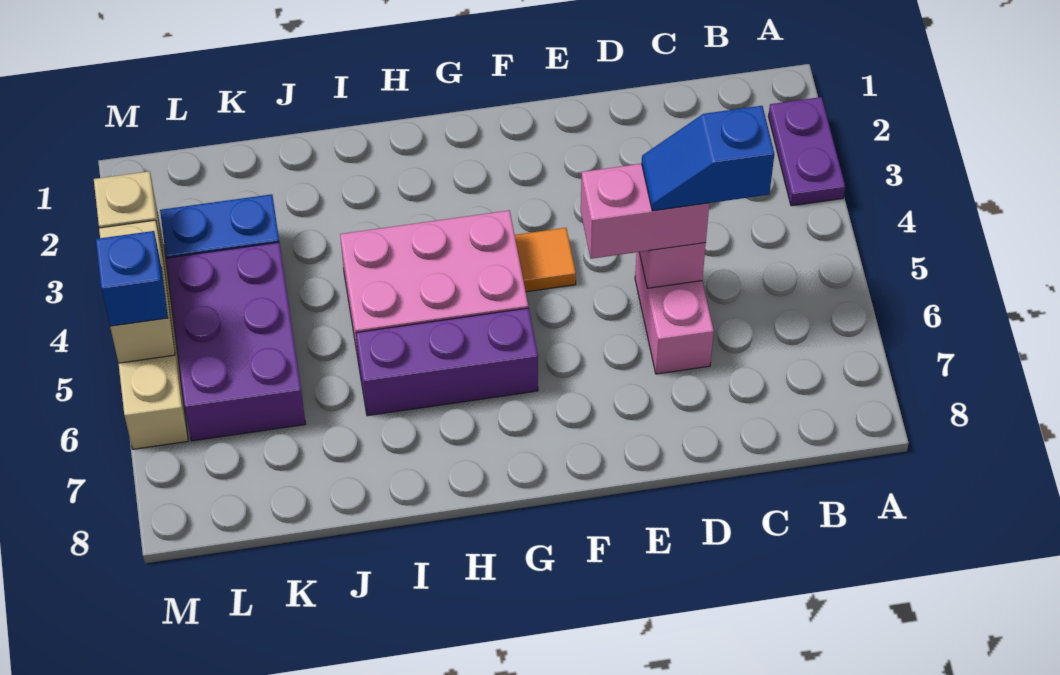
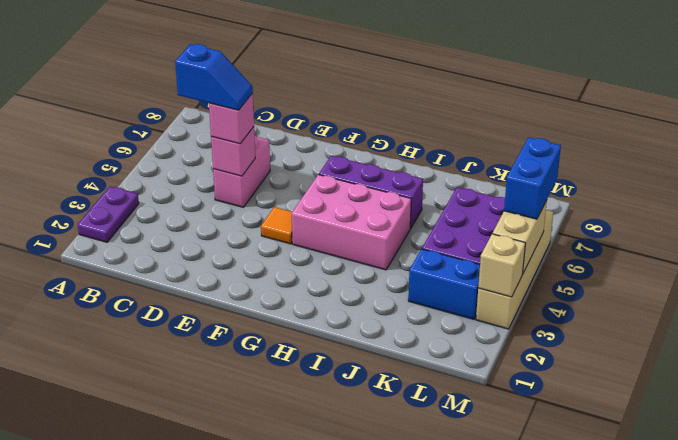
pink 1x2 brick [581,164,709,259] -> pink 1x1 brick [209,93,254,144]
blue 1x1 brick [96,231,168,326] -> blue 1x2 brick [504,137,561,219]

